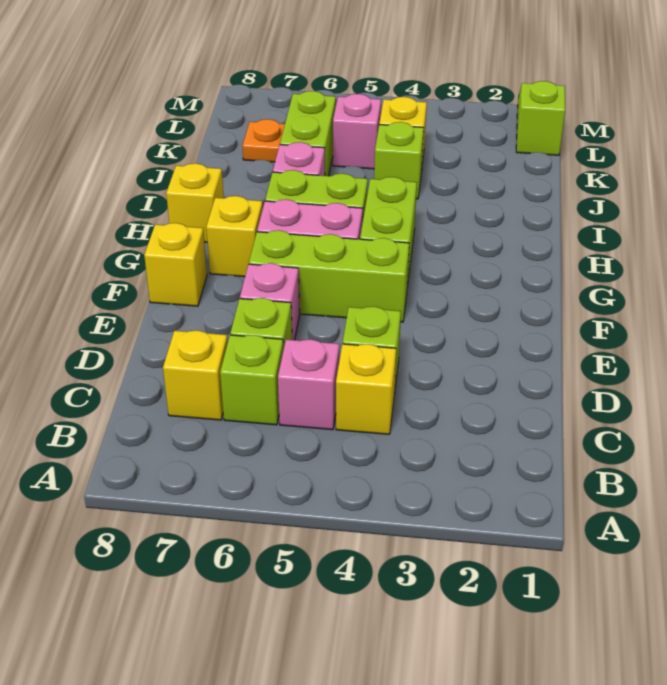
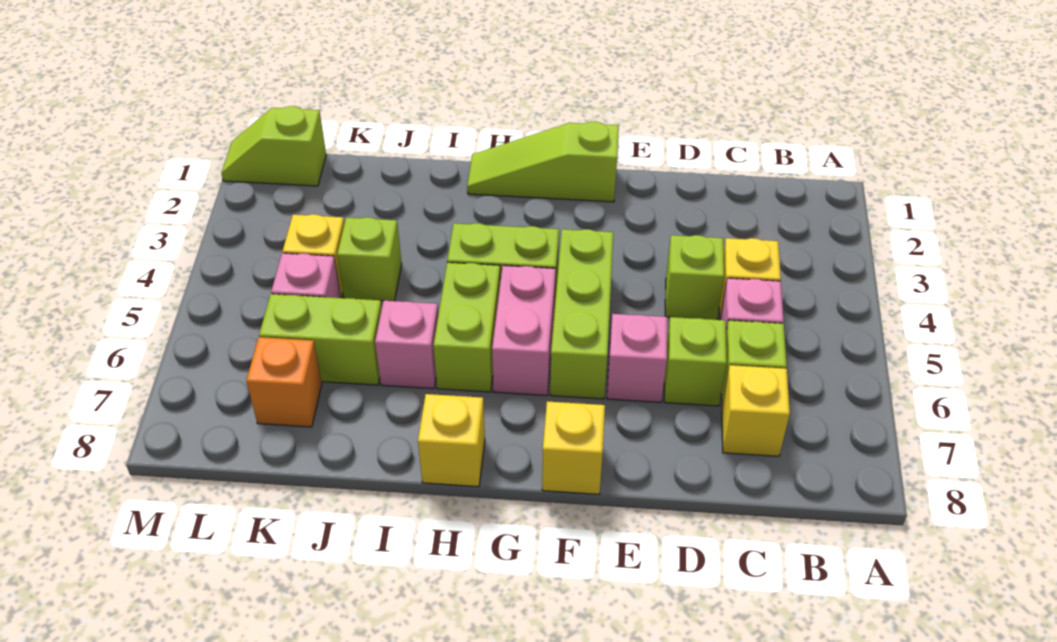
none -> lime 1x3 slope [467,122,619,202]
yellow 1x1 brick [206,196,263,277] -> none
orange 1x1 plate [242,119,285,162] -> orange 1x1 brick [246,337,322,427]

